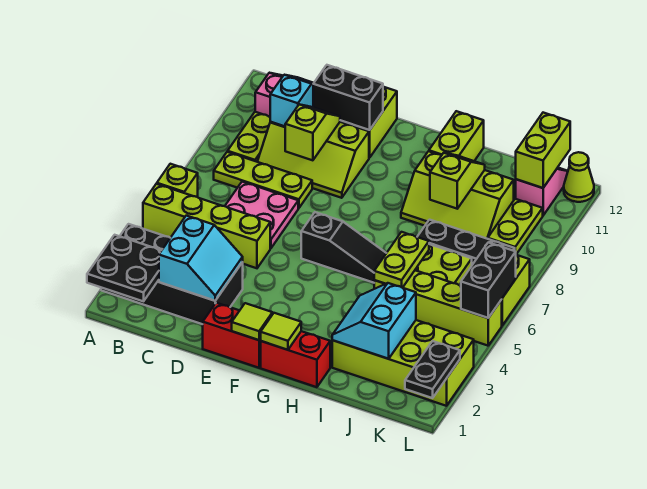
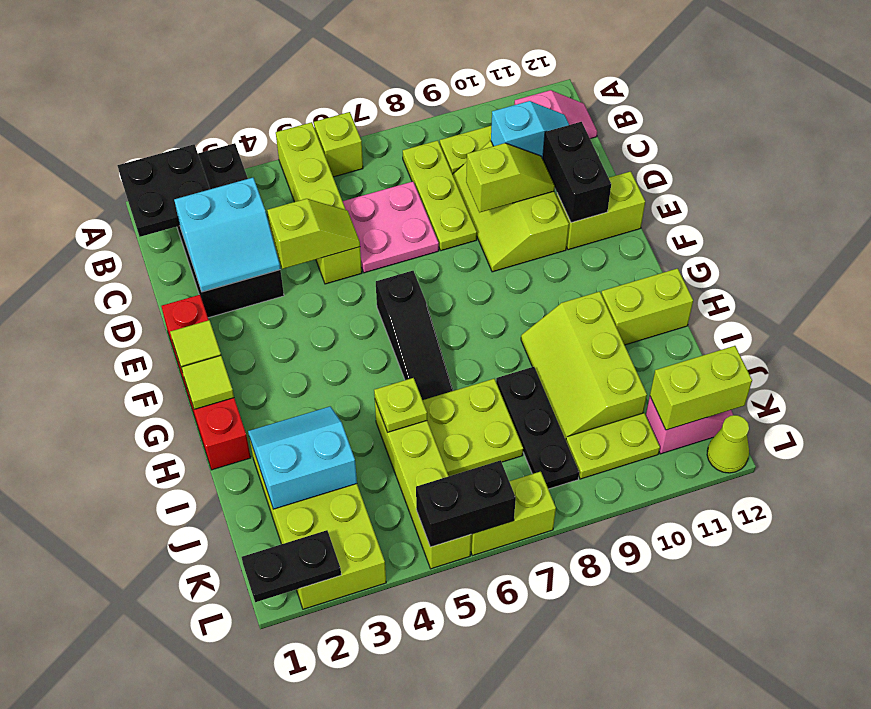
lime 1x2 plate [374,232,429,288] -> lime 1x1 plate [374,378,427,432]
lime 1x2 slope [430,153,485,209] -> lime 1x2 slope moved to [267,199,360,269]

